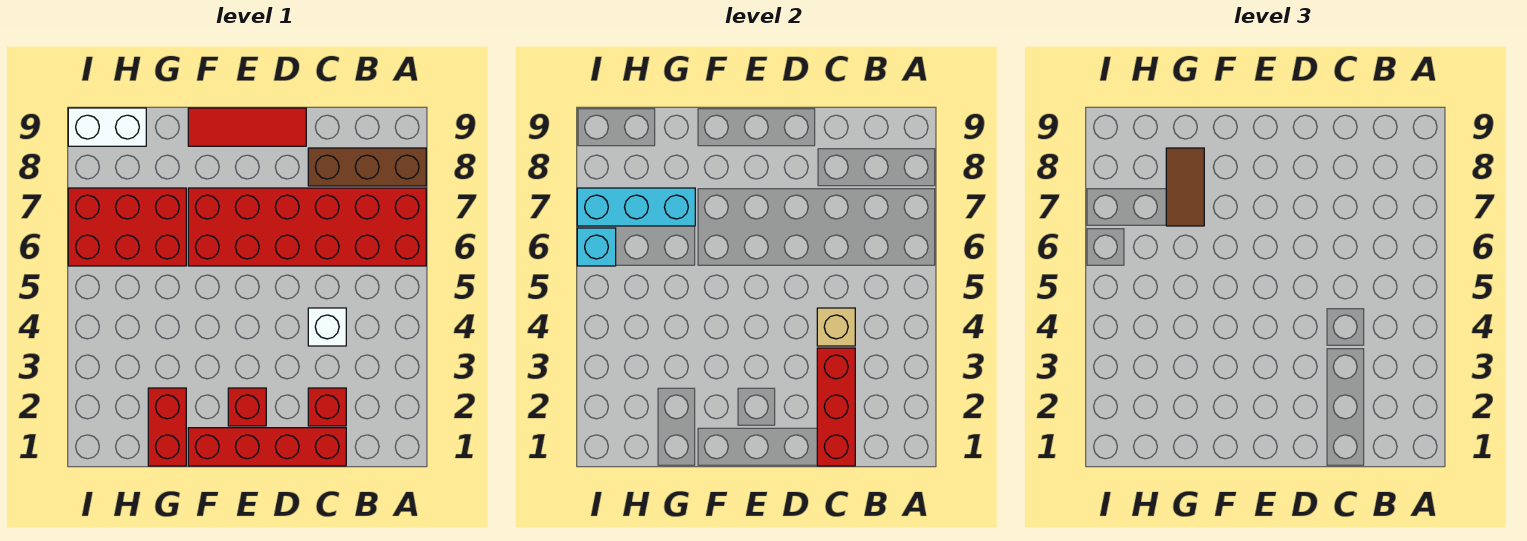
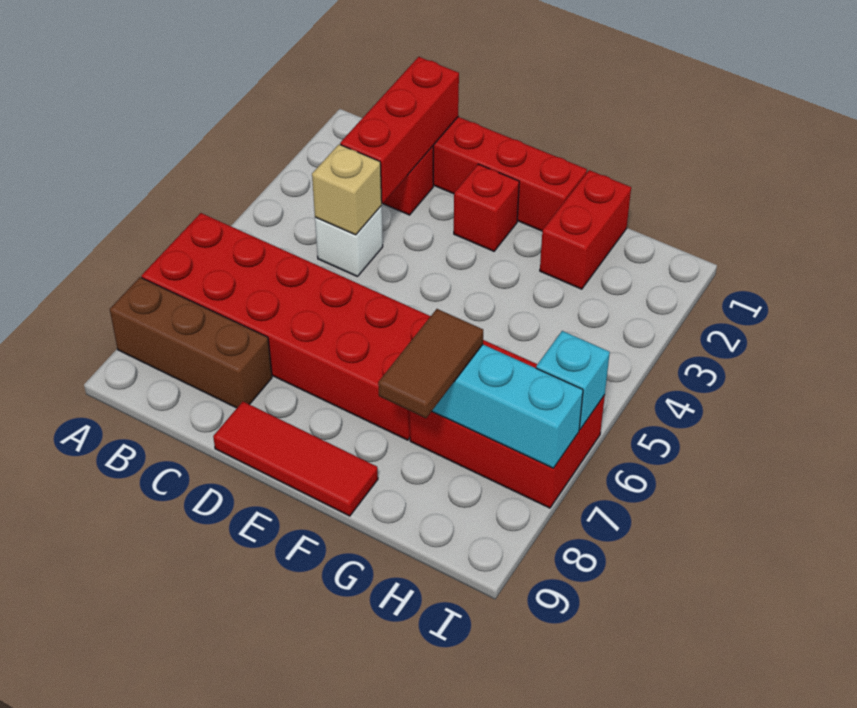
white 1x2 brick [68,108,146,146] -> none

